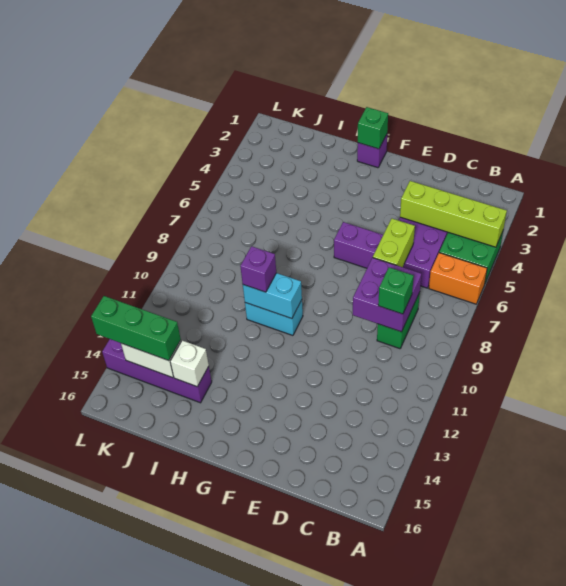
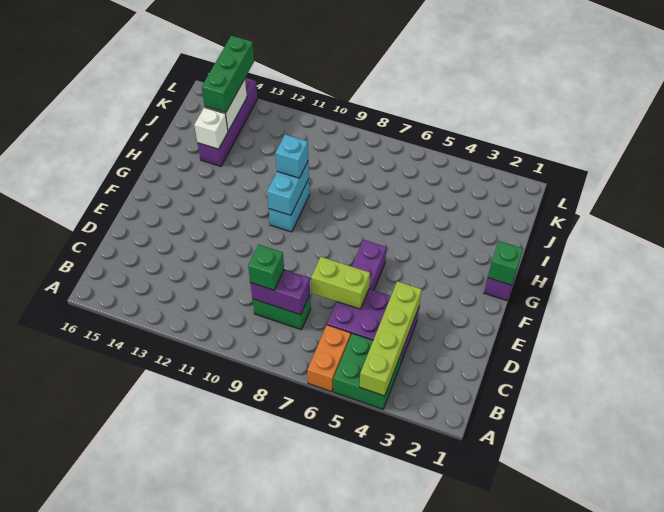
purple 2x2 brick [353,258,421,332] -> purple 1x2 brick [250,270,310,315]
purple 1x1 brick [240,246,276,292] -> cyan 1x1 brick [276,135,308,178]

